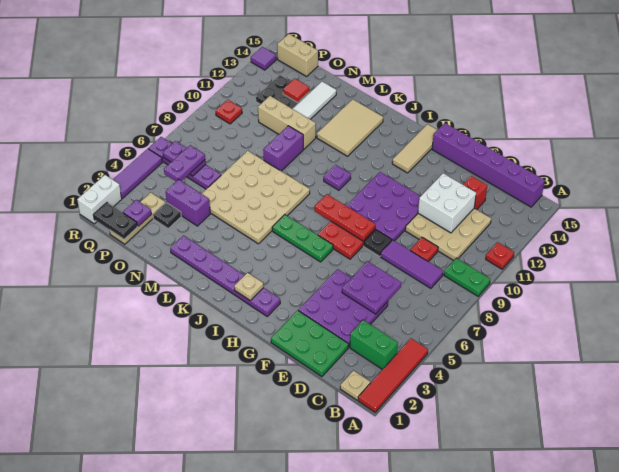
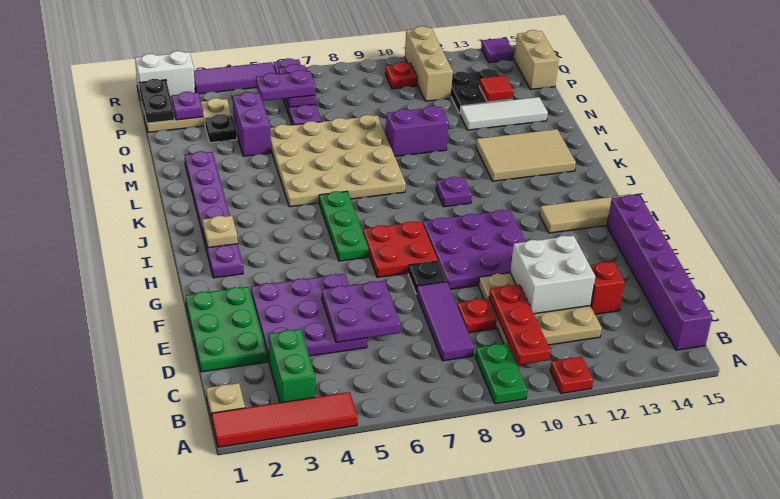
red 1x3 plate [315,194,375,241] -> red 1x3 plate moved to [489,285,551,365]
tan 1x3 brick [258,96,316,149] -> tan 1x3 brick moved to [405,26,453,101]

